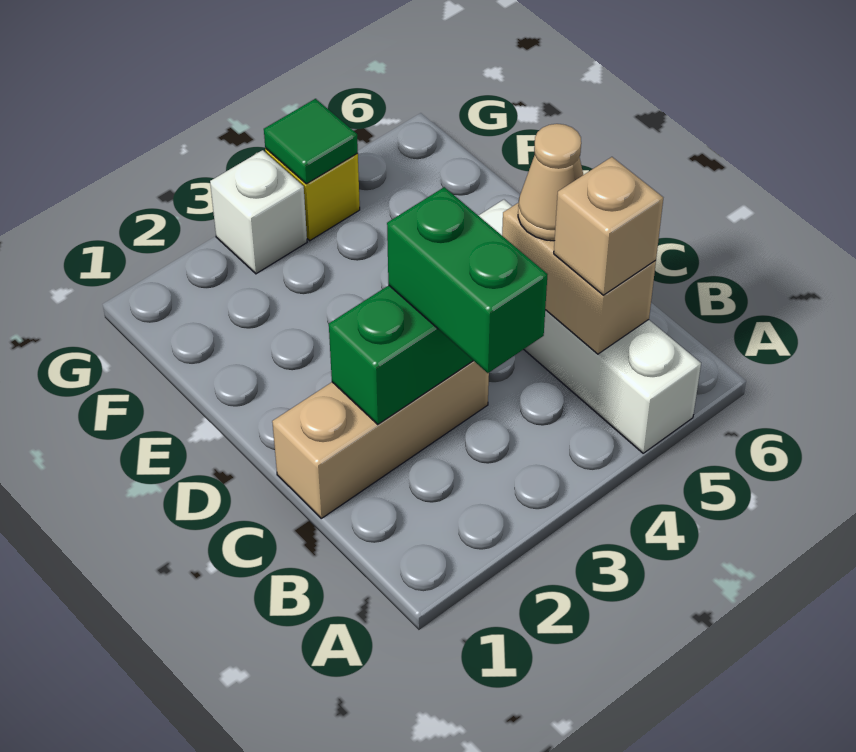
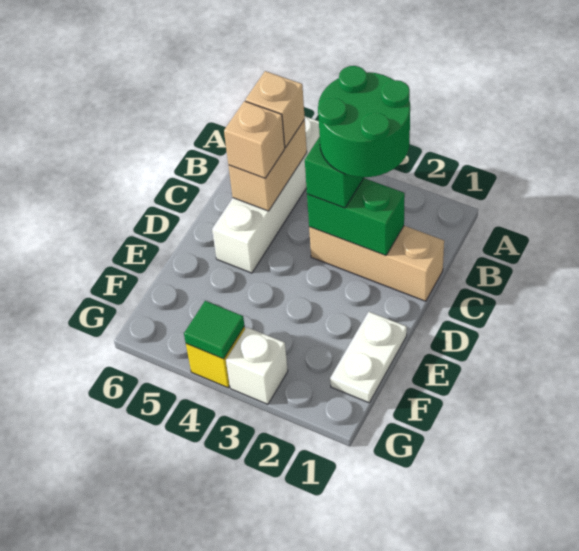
none -> green 2x2 round brick [318,66,410,177]
tan 1x1 cone [518,124,583,241] -> tan 1x1 brick [224,101,285,178]
none -> white 1x2 plate [330,312,407,403]

